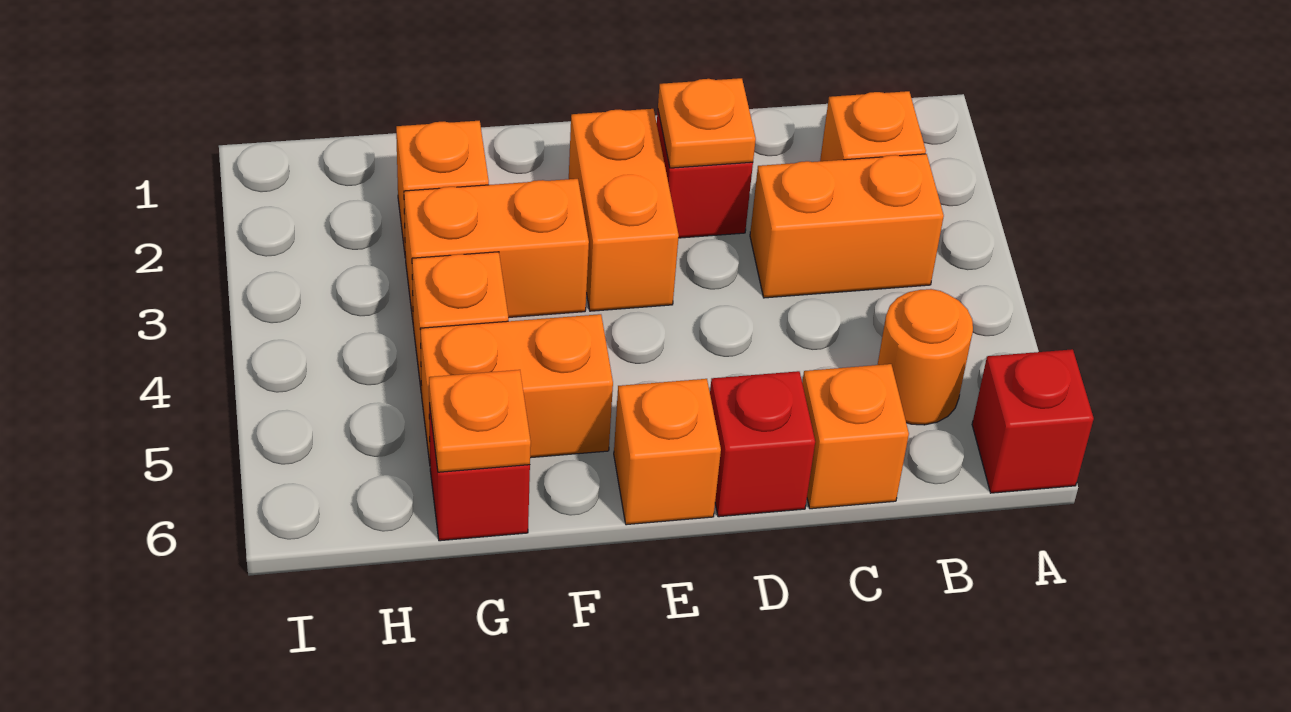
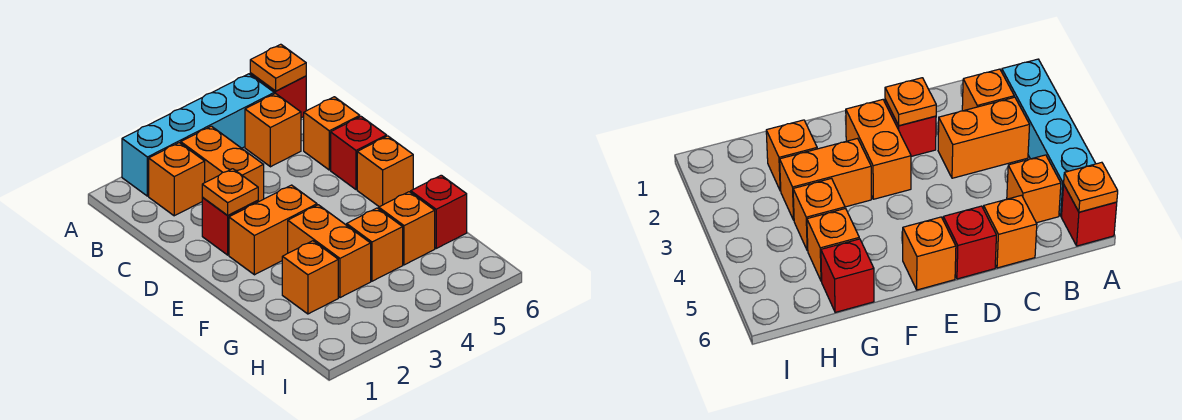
none -> cyan 1x4 brick [122,74,274,196]
orange 1x1 round brick [878,289,973,425] -> orange 1x1 brick [245,93,301,167]
orange 1x2 brick [420,314,613,463] -> orange 1x1 brick [379,192,435,265]
orange 1x1 plate [429,370,531,472] -> orange 1x1 plate moved to [250,44,306,91]

